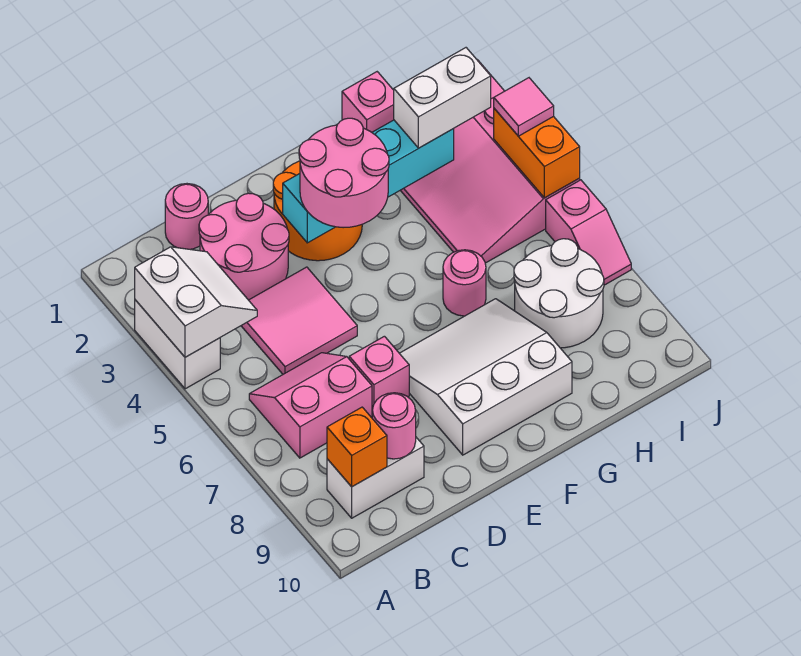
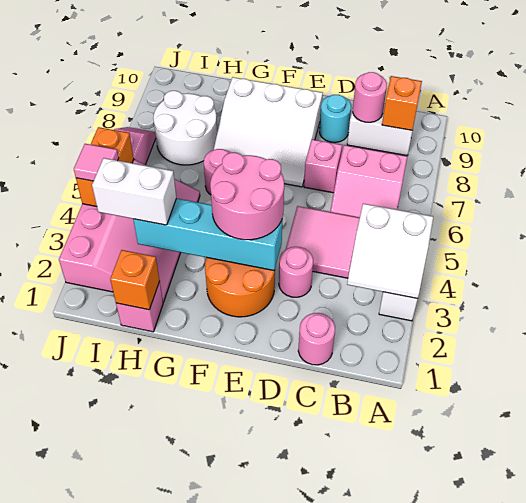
white 2x2 slope [135,247,257,357] -> white 2x2 slope turned to [347,204,433,299]
pink 2x2 round brick [199,193,289,300] -> pink 1x1 round brick [279,247,313,297]
none -> cyan 1x1 round brick [319,95,351,143]
none -> orange 1x1 brick [110,250,160,310]

